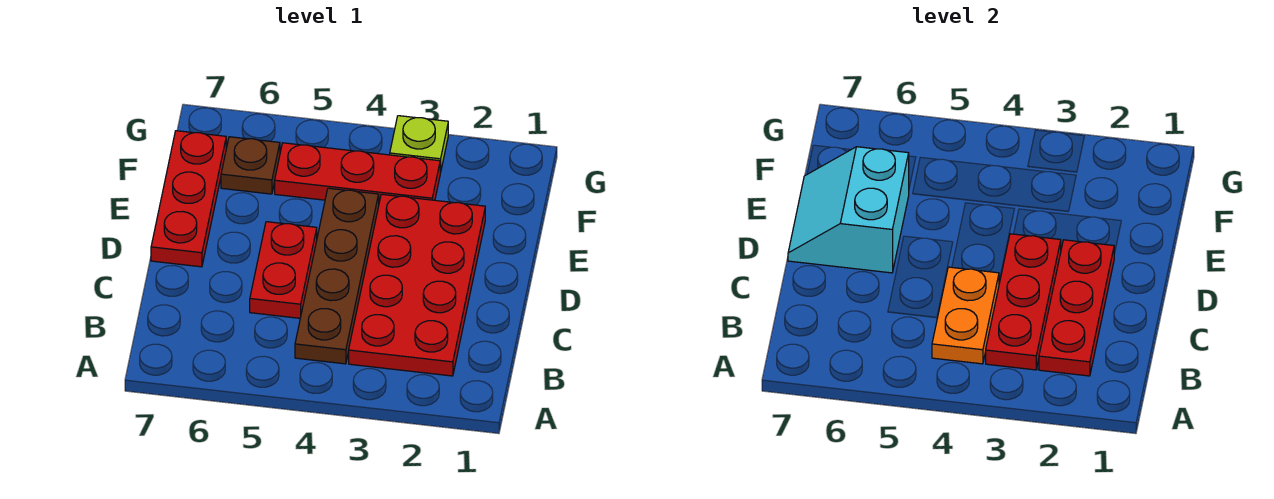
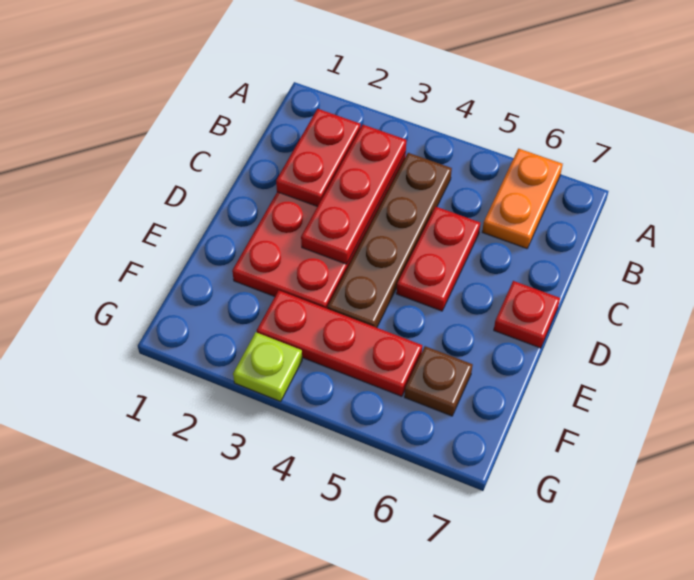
red 1x3 plate [1039,240,1114,376] -> red 1x2 plate [276,109,361,207]
orange 1x2 plate [932,267,999,364] -> orange 1x2 plate moved to [482,149,563,249]
cyan 2x2 slope [788,147,909,273] -> none
red 1x3 plate [151,131,226,267] -> red 1x1 plate [494,281,560,348]

